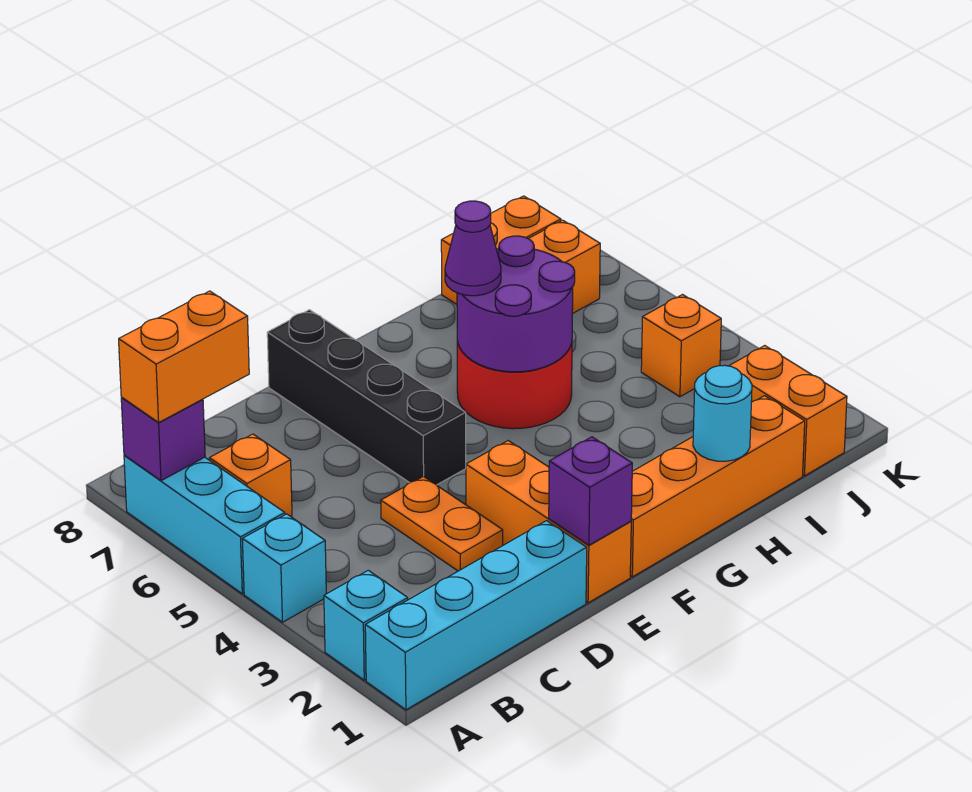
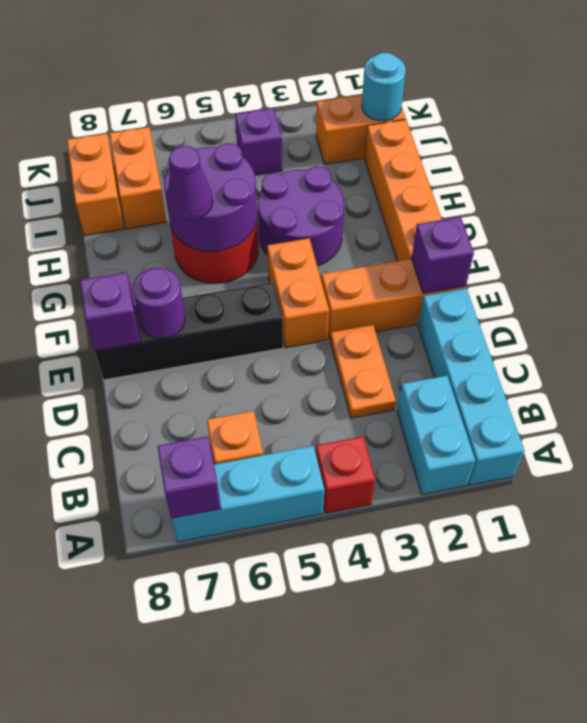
cyan 1x1 brick [324,570,408,680] -> cyan 1x2 brick [397,376,475,495]
cyan 1x1 brick [242,514,326,622] -> red 1x1 brick [316,437,375,513]
orange 1x2 brick [119,291,249,422] -> orange 1x2 brick moved to [267,238,329,348]
orange 1x2 plate [381,476,503,571] -> orange 1x2 plate turned to [330,325,396,418]
none -> purple 1x1 round brick [133,268,185,339]
none -> purple 1x1 brick [80,272,140,351]
none -> purple 2x2 round brick [258,166,344,266]
cyan 1x1 round brick [693,365,752,461] -> cyan 1x1 round brick moved to [362,53,406,121]
orange 1x1 brick [641,295,721,397] -> purple 1x1 brick [235,108,283,175]

